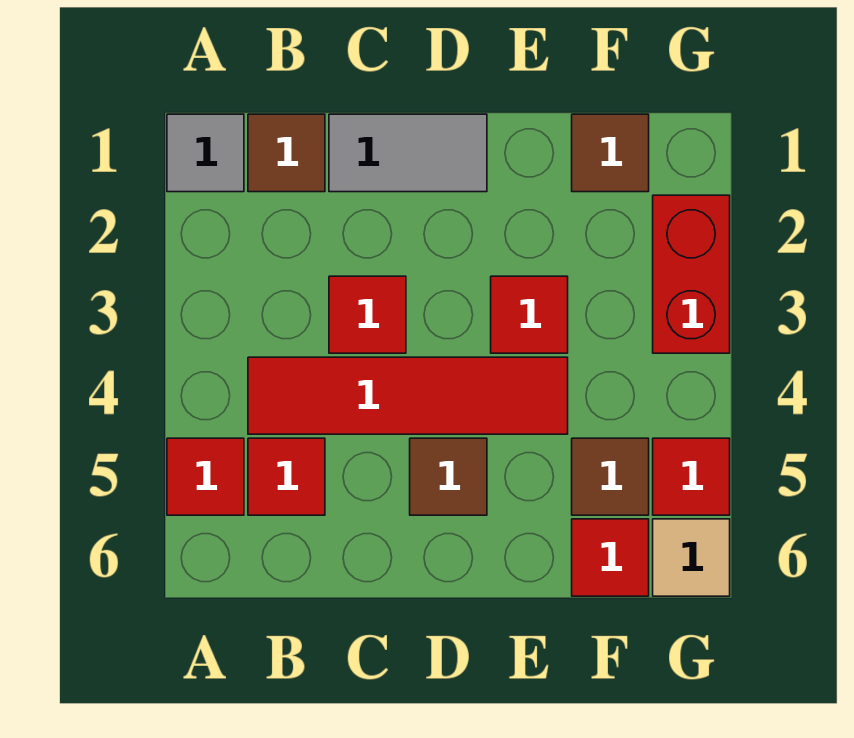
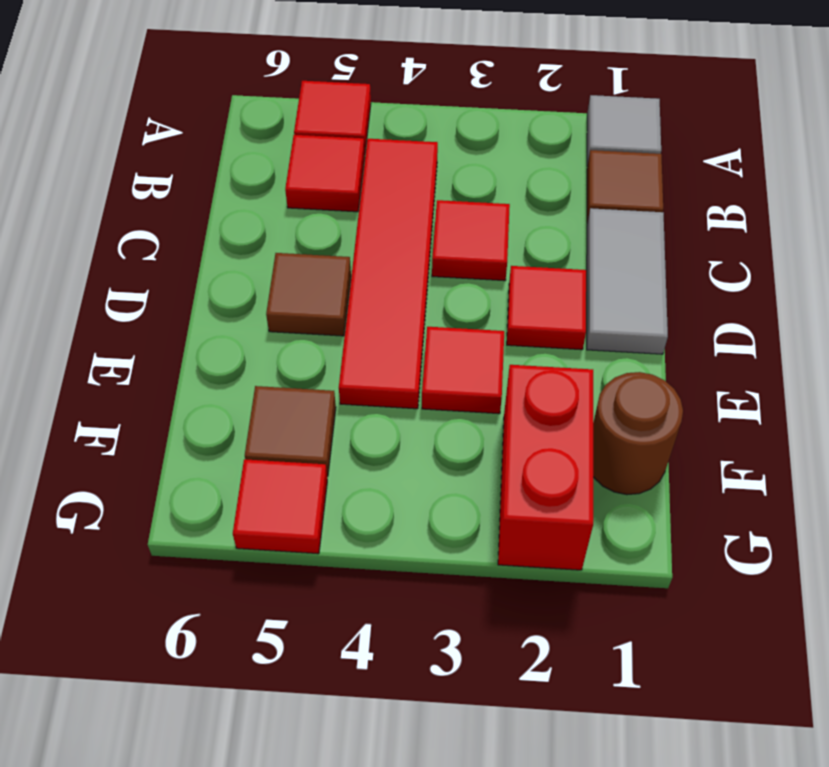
brown 1x1 tile [572,114,649,192] -> brown 1x1 round brick [593,372,683,495]
red 1x1 tile [572,519,649,596] -> red 1x1 tile moved to [507,266,586,350]
red 1x2 brick [653,195,730,353] -> red 1x2 brick turned to [498,365,593,570]
tan 1x1 tile [653,519,730,596] -> none

